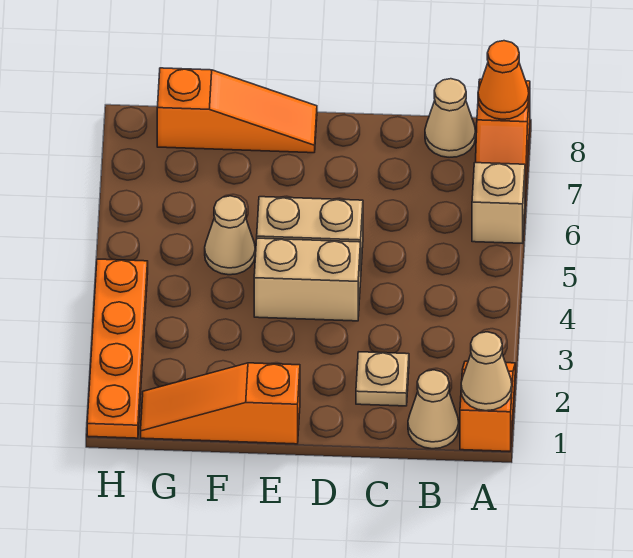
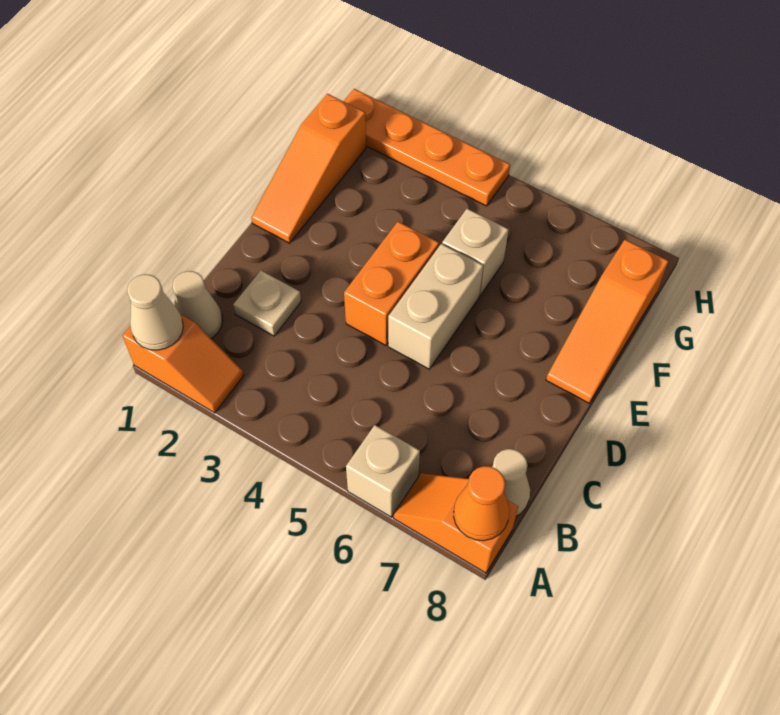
tan 1x2 brick [254,238,361,321] -> orange 1x2 brick [344,222,439,345]
orange 1x3 slope [141,363,300,444] -> orange 1x3 slope turned to [251,94,366,243]
tan 1x1 cone [205,196,255,275] -> tan 1x1 brick [442,209,509,295]

